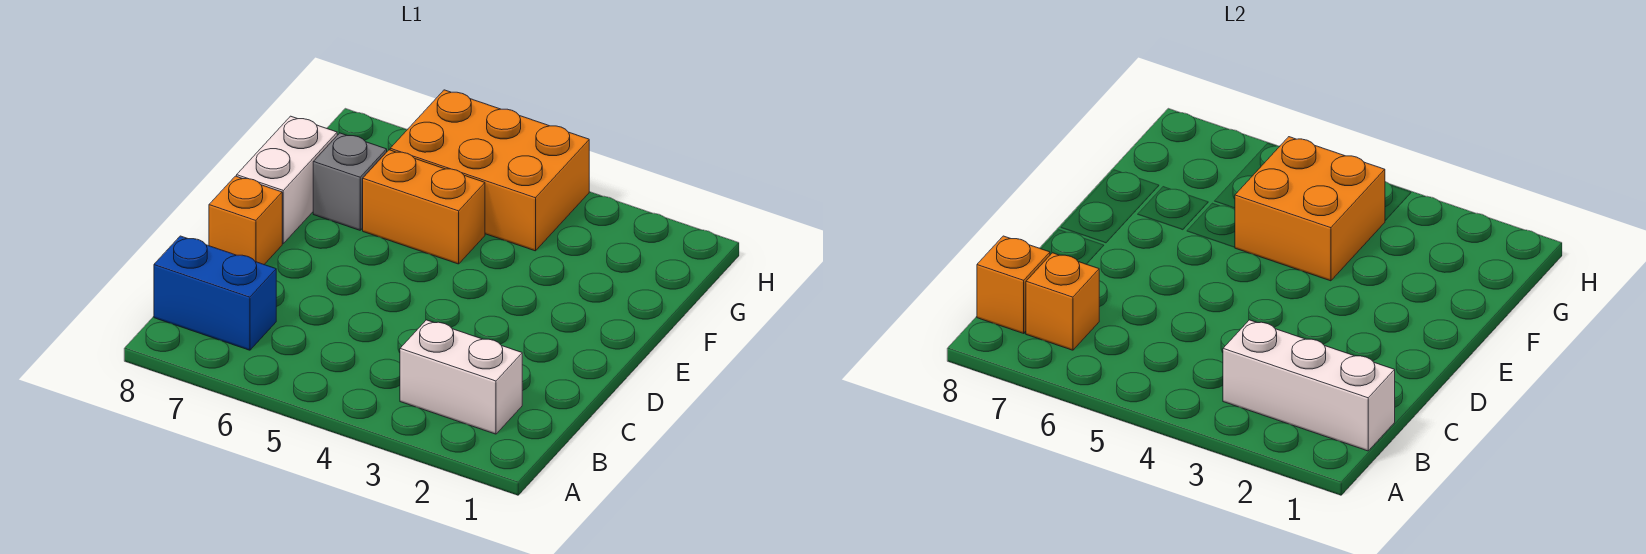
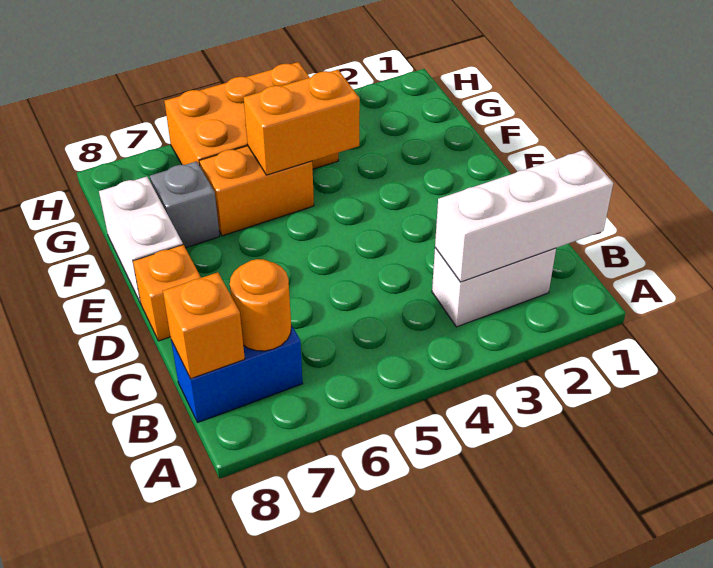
orange 1x1 brick [1026,253,1099,350] -> orange 1x1 round brick [230,259,291,351]
orange 2x2 brick [1235,137,1385,281] -> orange 1x2 brick [244,70,360,175]

